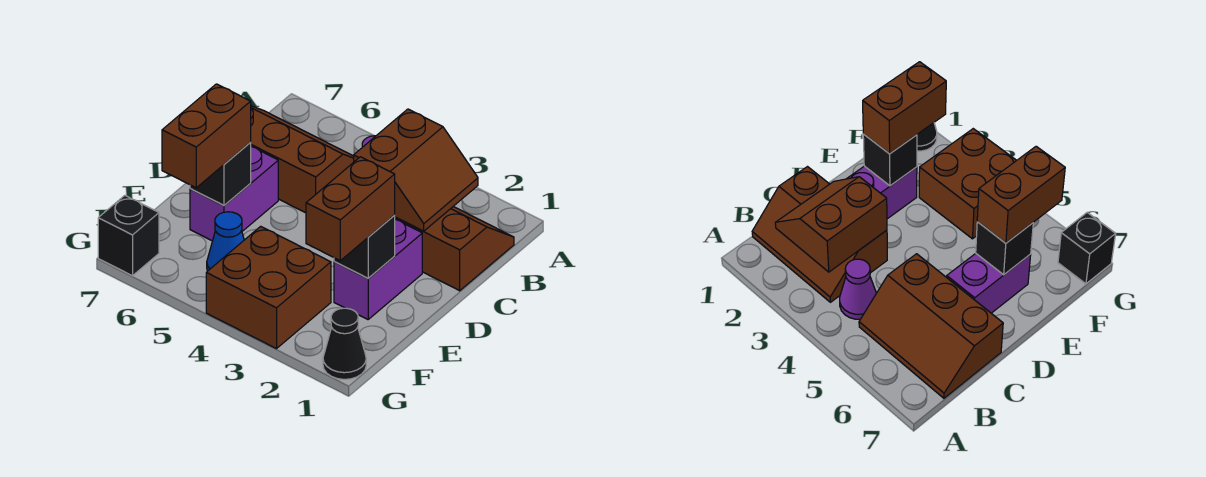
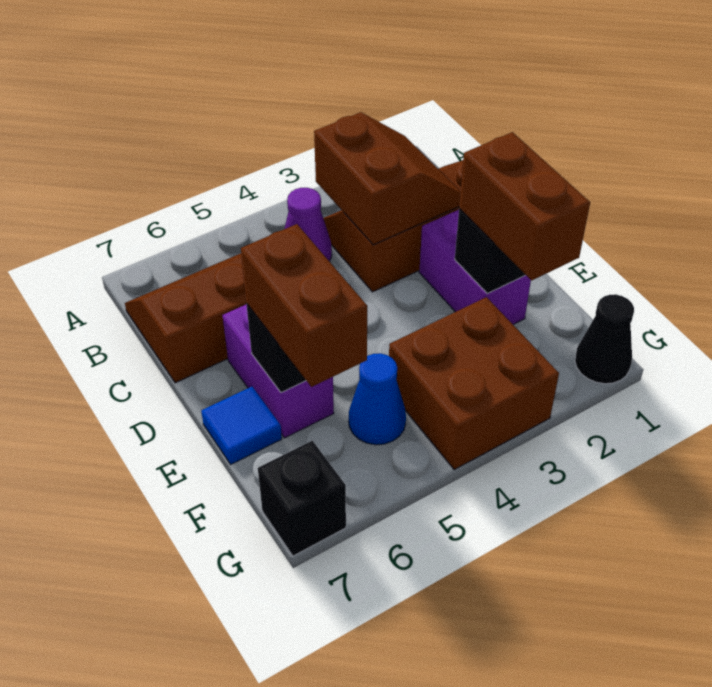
none -> blue 1x1 tile [201,387,282,464]

